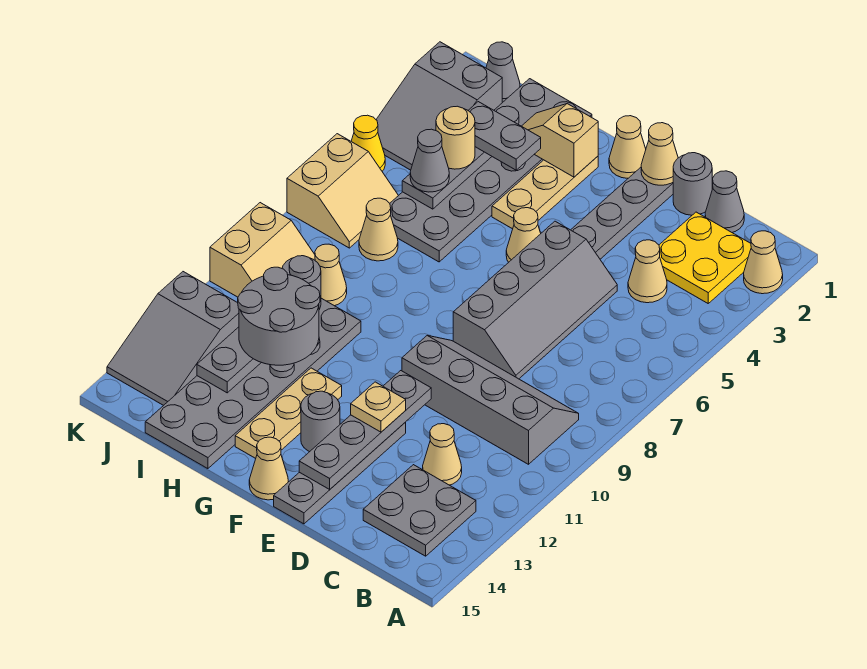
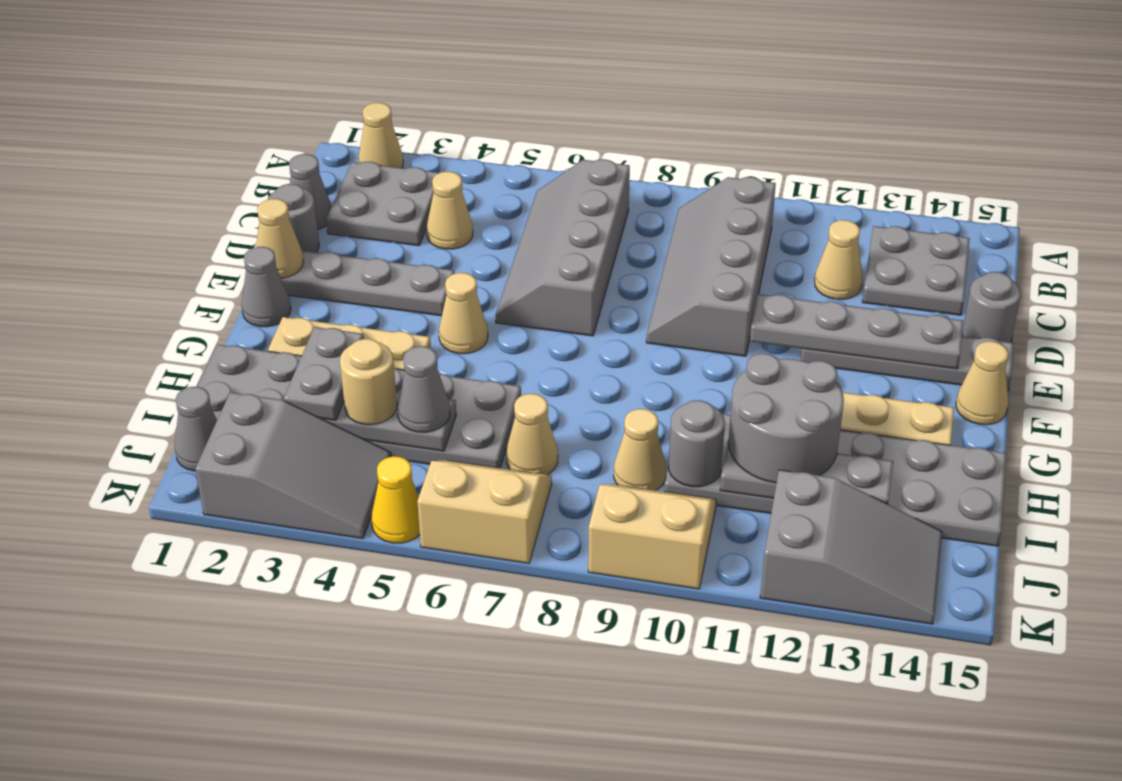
yellow 2x2 plate [659,212,751,303] -> grey 2x2 plate [326,162,439,246]
grey 2x4 slope [453,221,617,379] -> grey 2x4 slope turned to [496,159,630,336]
tan 1x1 plate [351,382,406,432] -> none
tan 1x1 cone [609,116,646,178] -> grey 1x1 cone [242,247,291,327]
grey 1x1 round brick [301,391,340,452] -> grey 1x1 round brick moved to [962,272,1021,342]
tan 1x2 slope [522,104,598,177] -> none

